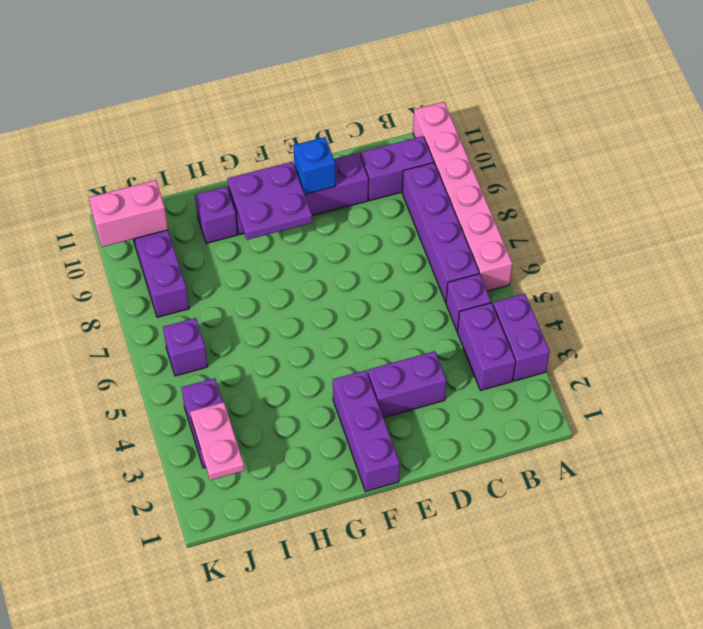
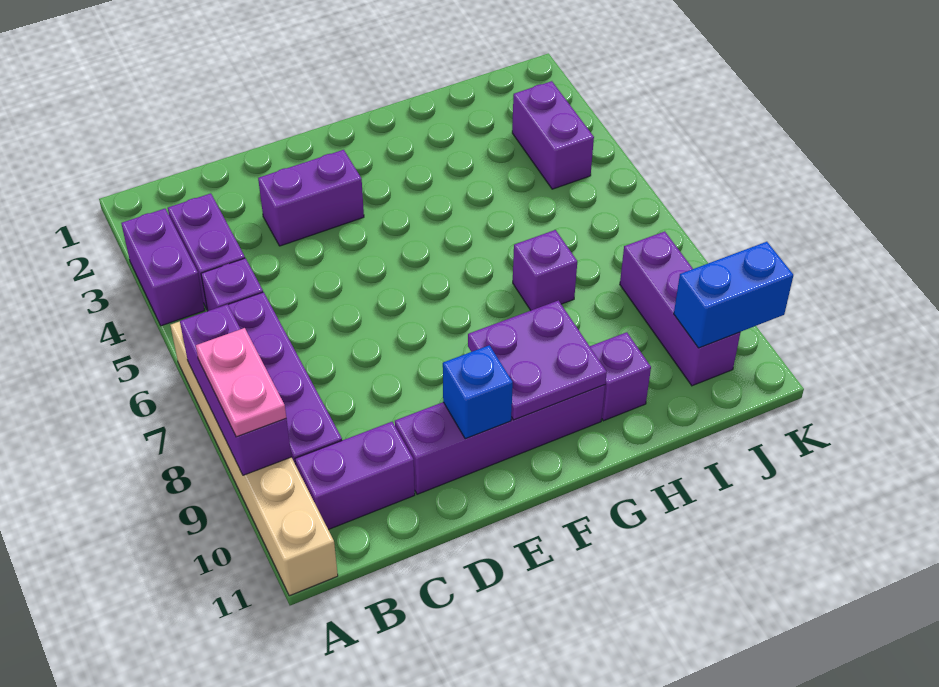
pink 1x6 brick [413,102,512,291] -> tan 1x6 brick [170,321,338,596]
purple 1x3 brick [333,370,400,492] -> purple 1x3 brick moved to [180,304,292,475]
pink 1x2 plate [190,402,245,480] -> pink 1x2 plate moved to [196,328,286,437]
purple 1x1 brick [163,318,208,376] -> purple 1x1 brick moved to [513,230,577,310]
pink 1x2 brick [89,180,168,247] -> blue 1x2 brick [674,242,793,348]

